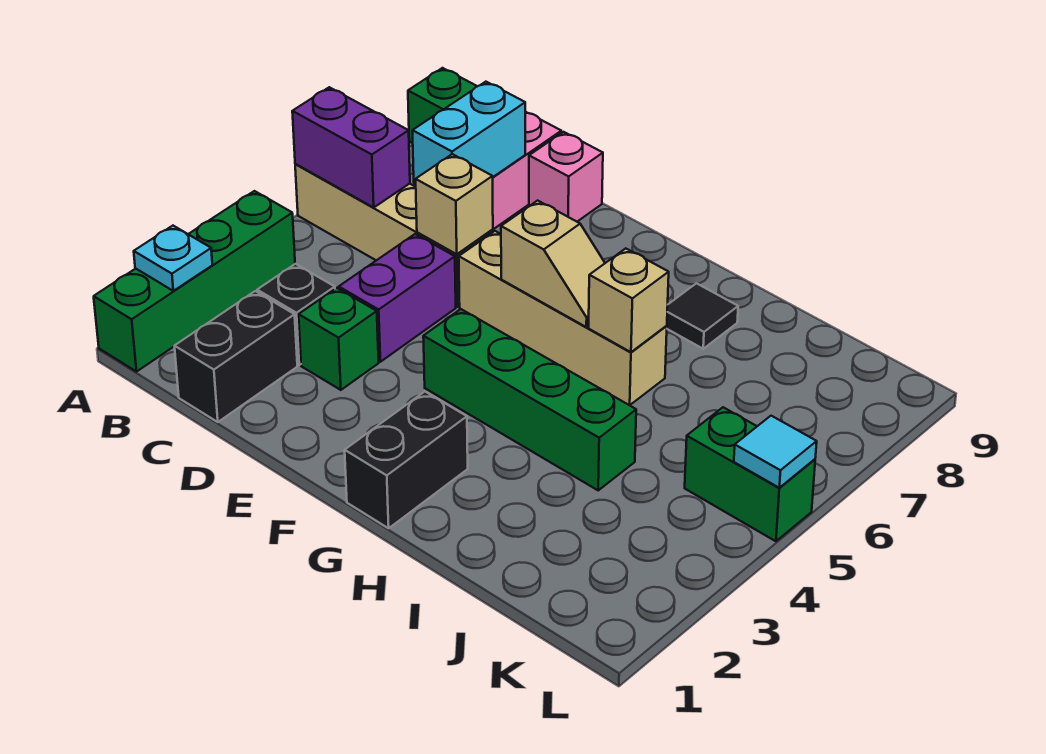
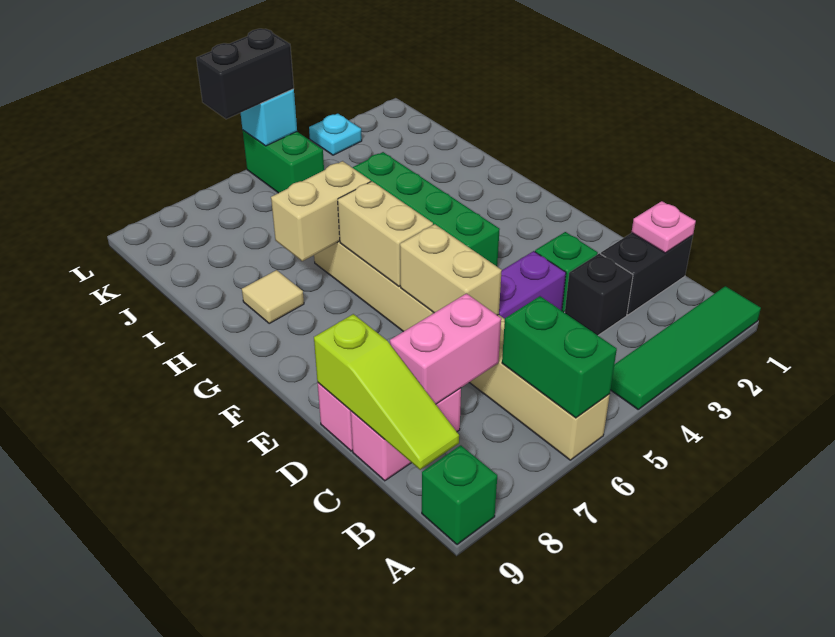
green 1x4 brick [94,191,295,372] -> green 1x4 tile [611,286,761,409]
cyan 1x1 plate [134,226,212,291] -> cyan 1x1 plate moved to [309,114,362,155]
purple 1x2 brick [292,87,410,207] -> green 1x2 brick [502,296,617,418]
none -> lime 1x3 slope [314,314,459,470]
none -> pink 1x1 plate [632,201,696,253]
cyan 1x2 brick [412,82,525,184] -> pink 1x2 brick [390,293,501,404]
tan 1x1 brick [416,154,493,254] -> tan 1x2 brick [400,224,502,315]
tan 1x2 slope [501,201,605,327] -> tan 1x2 brick [338,181,433,286]
black 1x2 brick [345,392,468,528] -> black 1x2 brick moved to [196,29,294,119]
tan 1x1 brick [589,248,669,352] -> tan 1x2 brick [271,161,371,261]
black 1x1 tile [667,283,738,349] -> tan 1x1 tile [242,270,304,323]
cyan 1x1 tile [734,416,817,488] -> cyan 1x1 brick [241,89,297,146]

